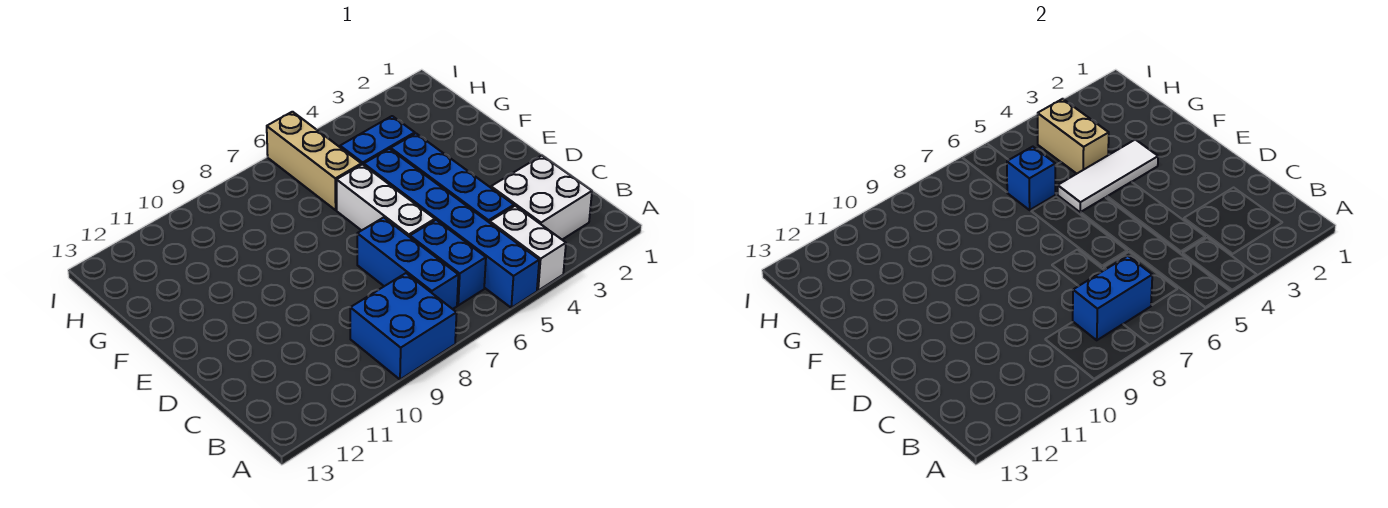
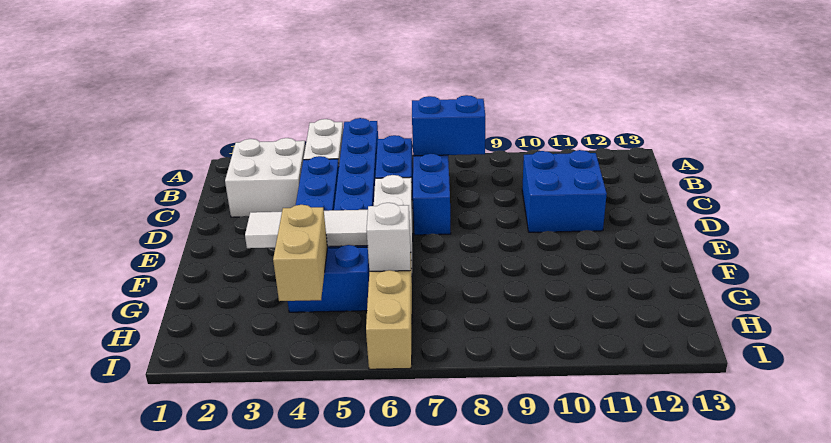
blue 2x2 brick [350,273,457,380] -> blue 2x2 brick moved to [522,150,607,232]
blue 1x1 brick [1007,147,1055,210] -> white 1x1 brick [367,203,411,271]

